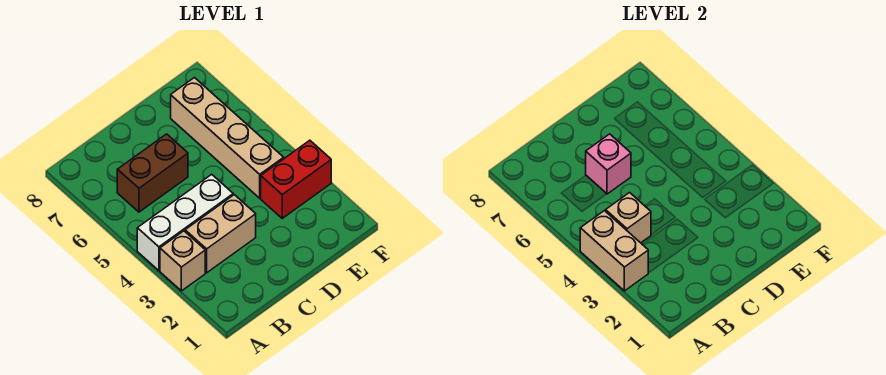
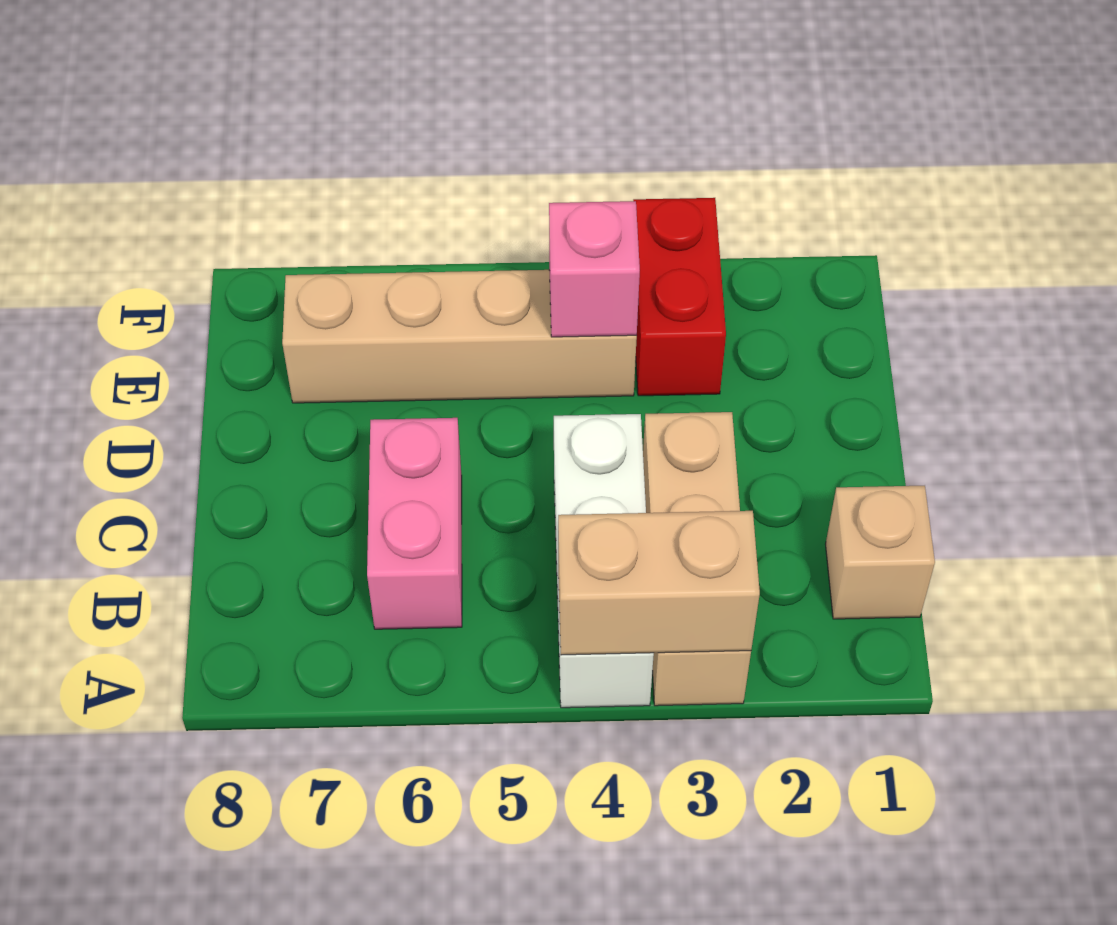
tan 1x1 brick [606,193,651,243] -> tan 1x1 brick moved to [826,486,935,619]
brown 1x2 brick [117,134,188,212] -> pink 1x2 brick [367,418,462,629]
pink 1x1 brick [586,134,631,194] -> pink 1x1 brick moved to [549,201,640,337]

